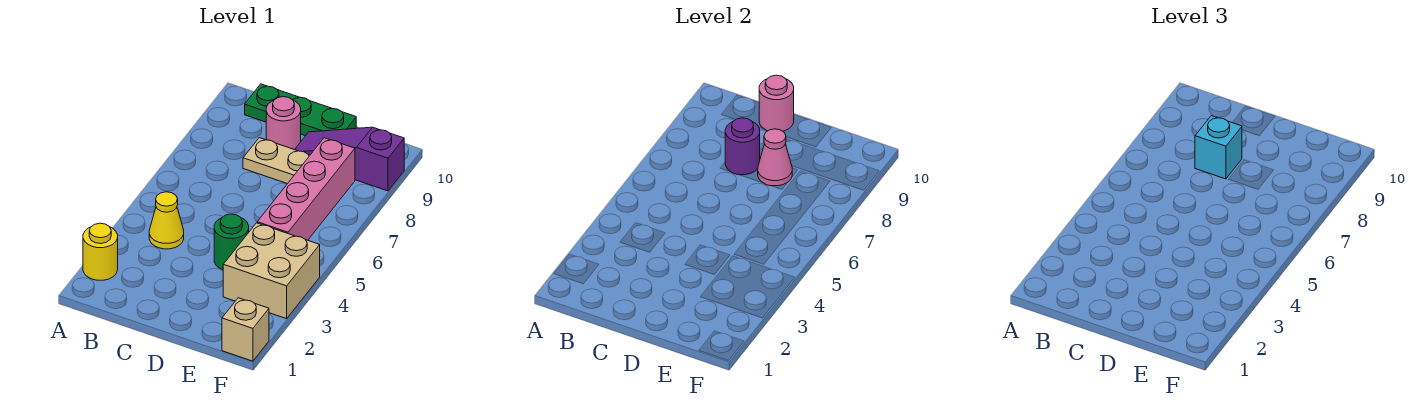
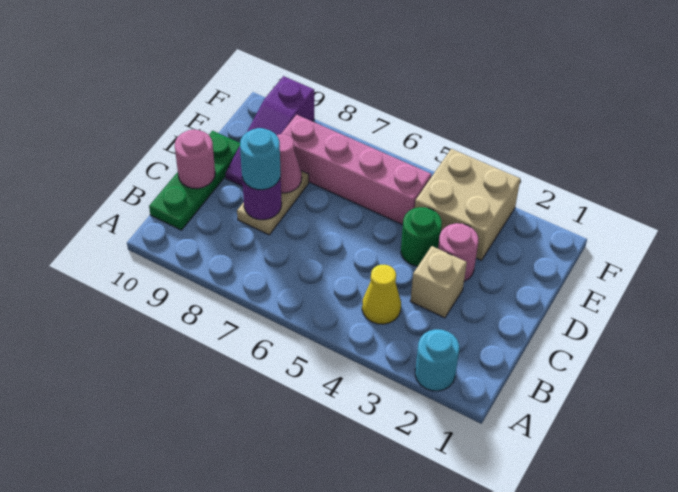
yellow 1x1 round brick [83,223,118,280] -> cyan 1x1 round brick [415,329,459,391]
cyan 1x1 brick [1195,116,1242,179] -> cyan 1x1 round brick [240,128,281,190]
pink 1x1 round brick [266,97,301,150] -> pink 1x1 round brick moved to [438,223,478,281]
tan 1x1 brick [222,298,269,361] -> tan 1x1 brick moved to [410,246,467,318]

